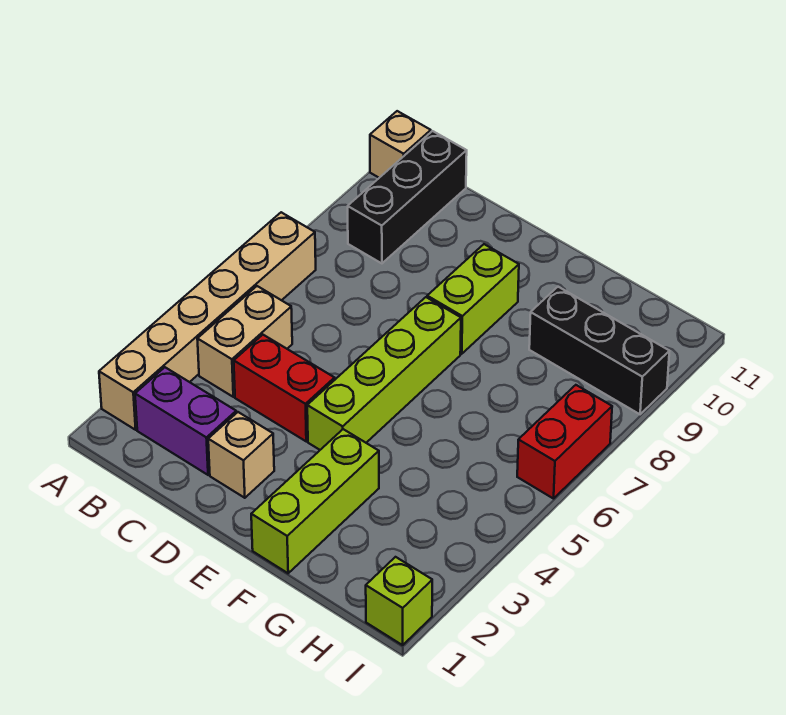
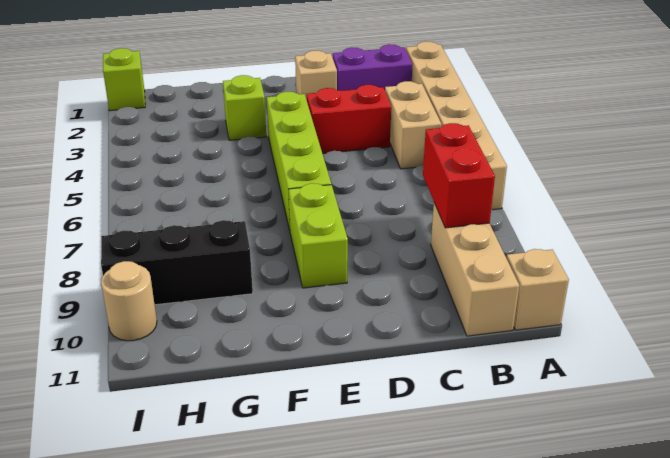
black 1x3 brick [348,131,467,263] -> tan 1x3 brick [431,203,519,336]
lime 1x3 brick [251,429,379,573] -> lime 1x1 brick [223,75,266,140]
red 1x2 brick [517,385,612,499] -> red 1x2 brick moved to [423,123,495,228]
none -> tan 1x1 round brick [101,261,157,341]

